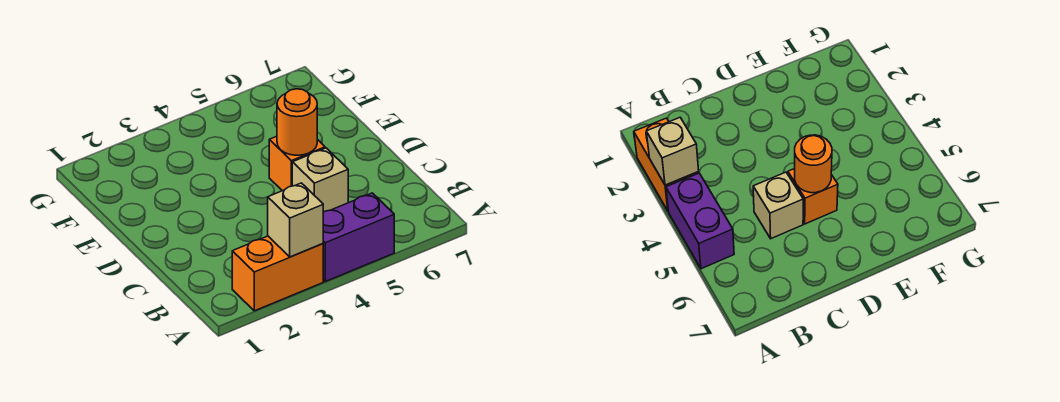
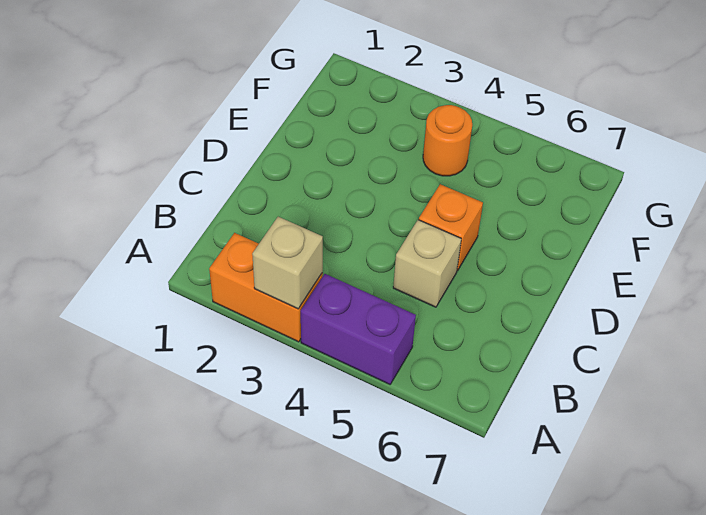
orange 1x1 round brick [277,89,317,155] -> orange 1x1 round brick moved to [423,105,472,176]

